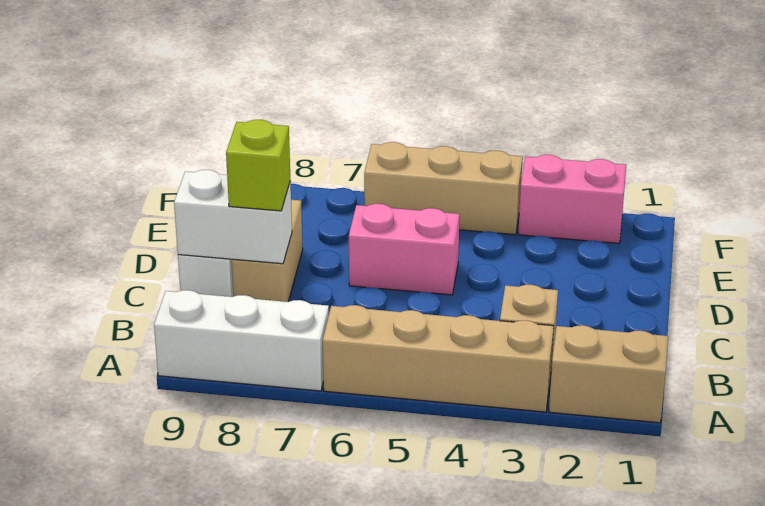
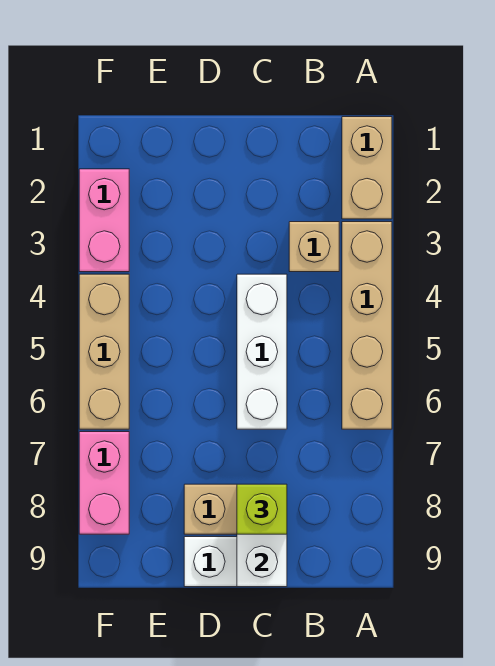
white 1x3 brick [154,290,329,391] -> white 1x3 brick moved to [237,274,287,429]
pink 1x2 brick [349,204,460,295] -> pink 1x2 brick moved to [79,432,129,534]

